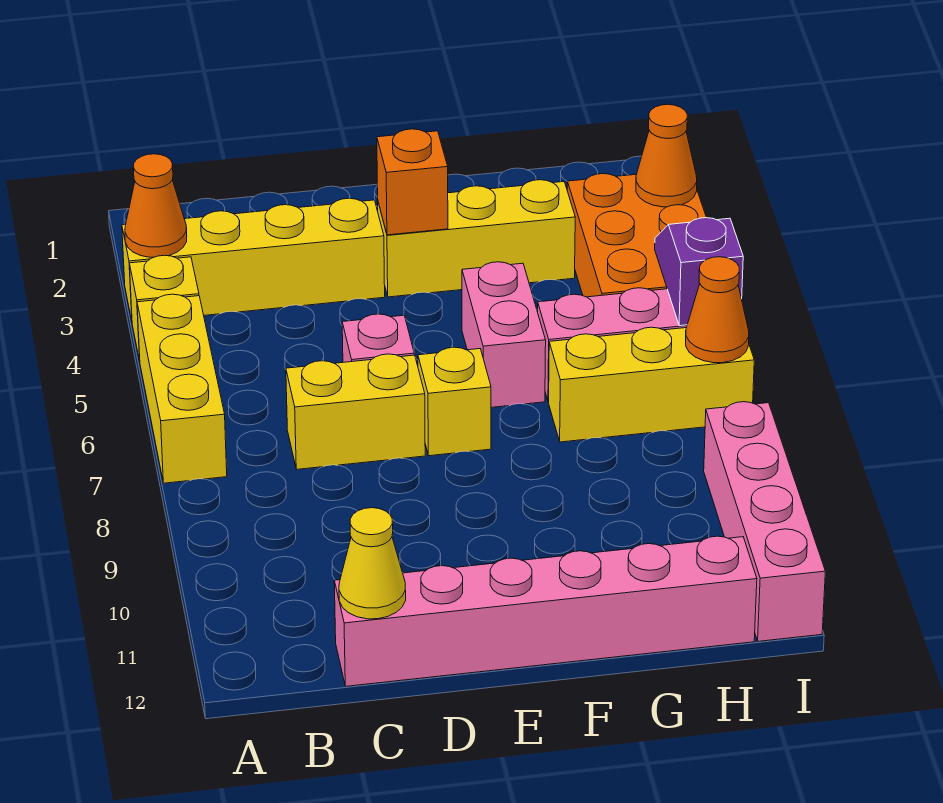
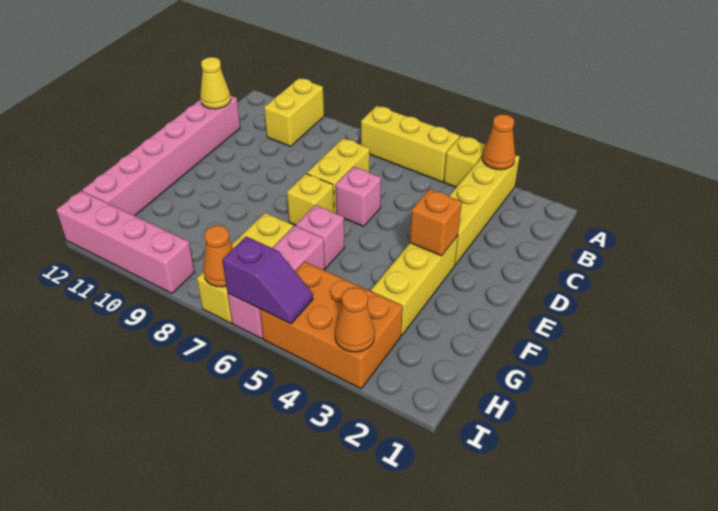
none -> yellow 1x2 brick [264,78,324,146]
pink 1x2 brick [462,262,546,407] -> pink 1x1 brick [296,205,345,268]

